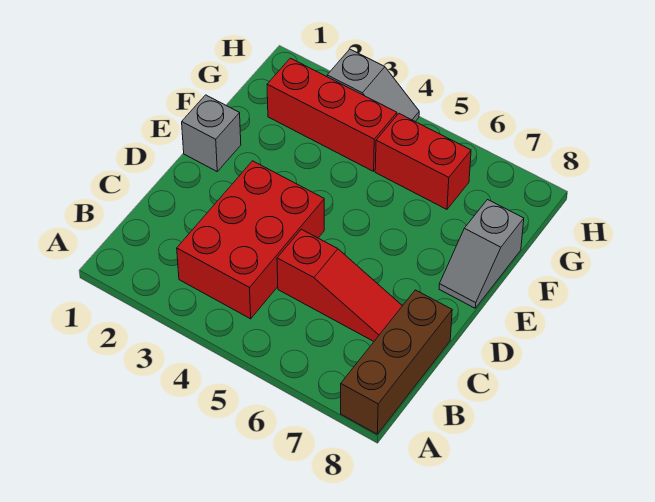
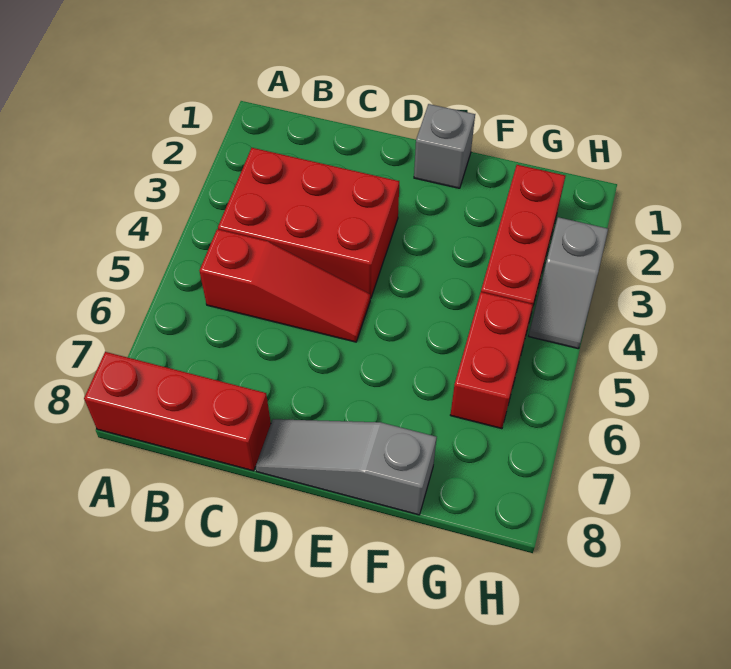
brown 1x3 brick [341,290,452,434] -> red 1x3 brick [84,352,271,471]
red 1x3 slope [277,229,402,341] -> red 1x3 slope turned to [200,229,370,342]
grey 1x2 slope [439,200,524,308] -> grey 1x3 slope [256,419,437,515]

